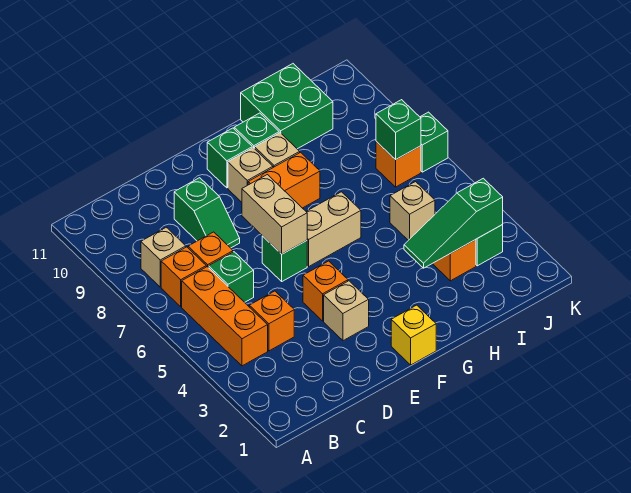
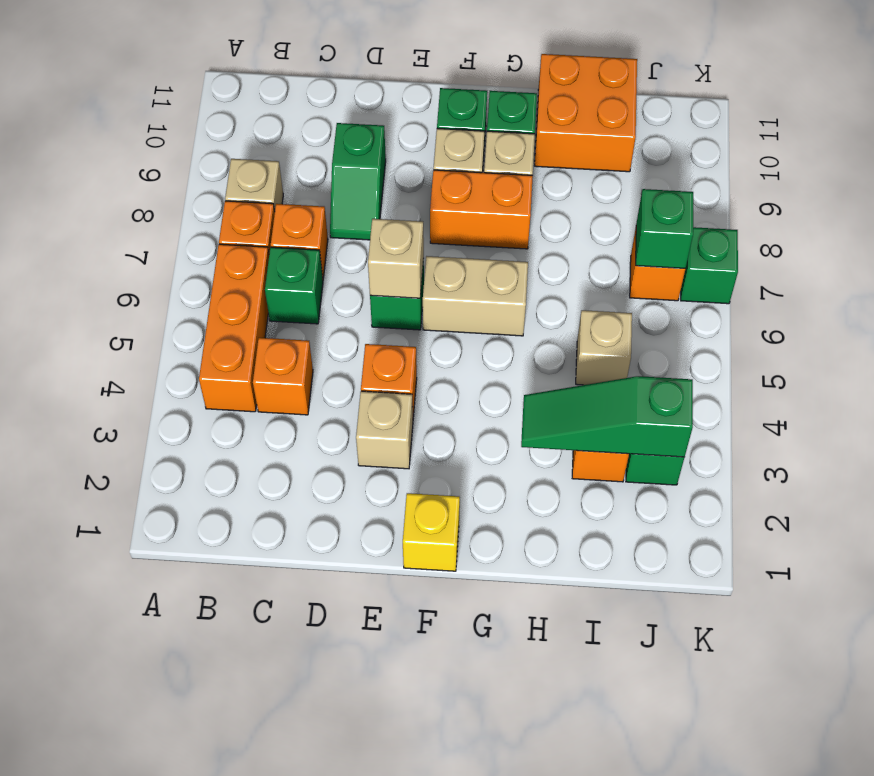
tan 1x2 brick [242,175,307,254] -> tan 1x1 brick [368,219,424,298]
green 2x2 brick [241,64,333,149] -> orange 2x2 brick [535,54,637,172]

